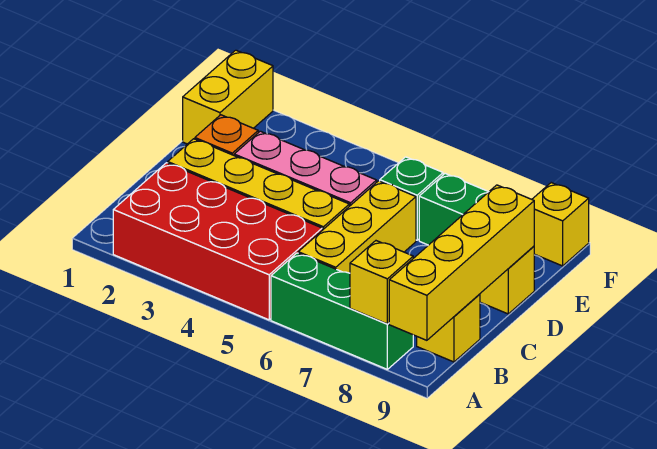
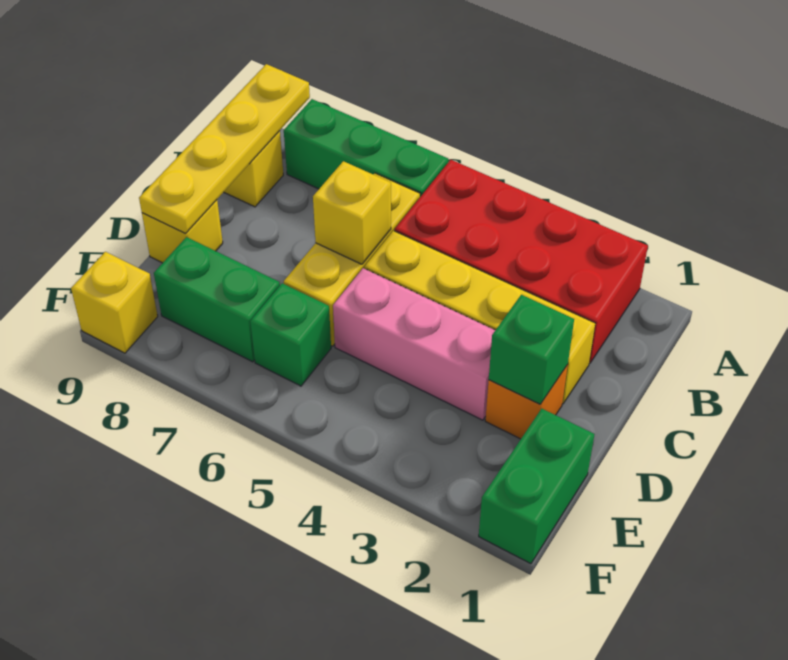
yellow 1x1 brick [350,241,413,324] -> yellow 1x1 brick moved to [313,161,391,264]
yellow 1x4 brick [389,185,534,340] -> yellow 1x4 plate [139,64,310,233]
none -> green 1x1 brick [489,295,574,404]
yellow 1x2 brick [183,50,273,144] -> green 1x2 brick [479,409,595,564]

